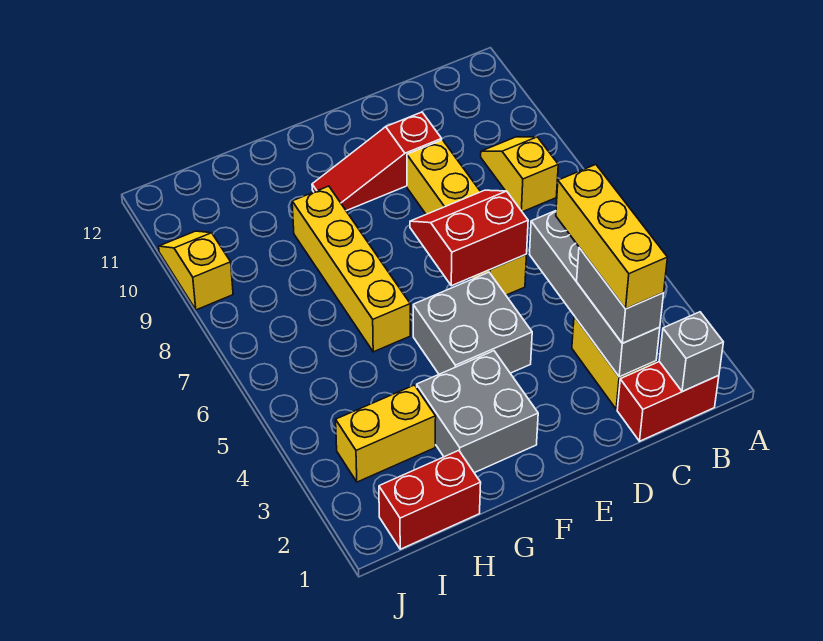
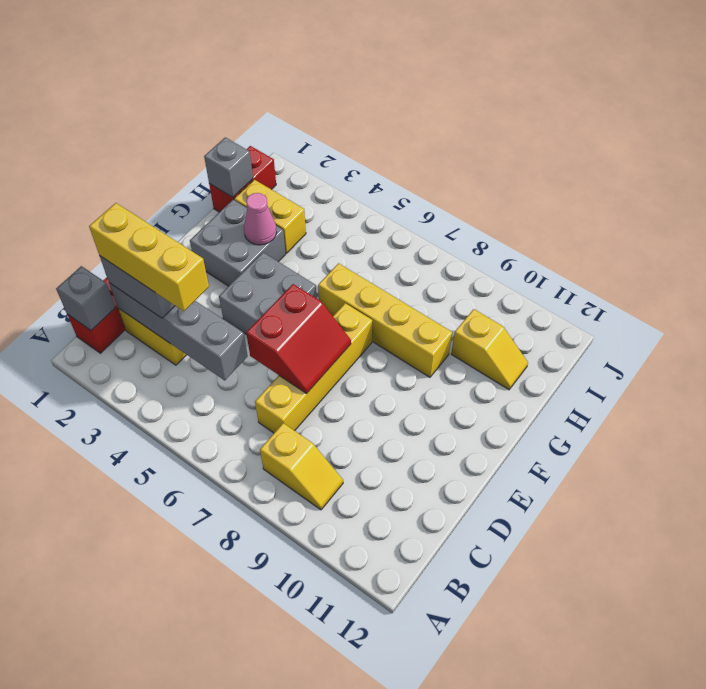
yellow 1x4 brick [407,140,527,295] -> yellow 1x4 brick turned to [255,303,372,433]
red 1x3 slope [312,112,442,211] -> none
none -> pink 1x1 cone [244,193,277,245]
none -> grey 1x1 brick [204,137,253,197]
yellow 1x2 brick [336,385,436,482] -> yellow 1x2 brick turned to [234,180,306,253]
yellow 1x2 slope [159,231,233,310] -> yellow 1x2 slope moved to [451,309,528,390]

